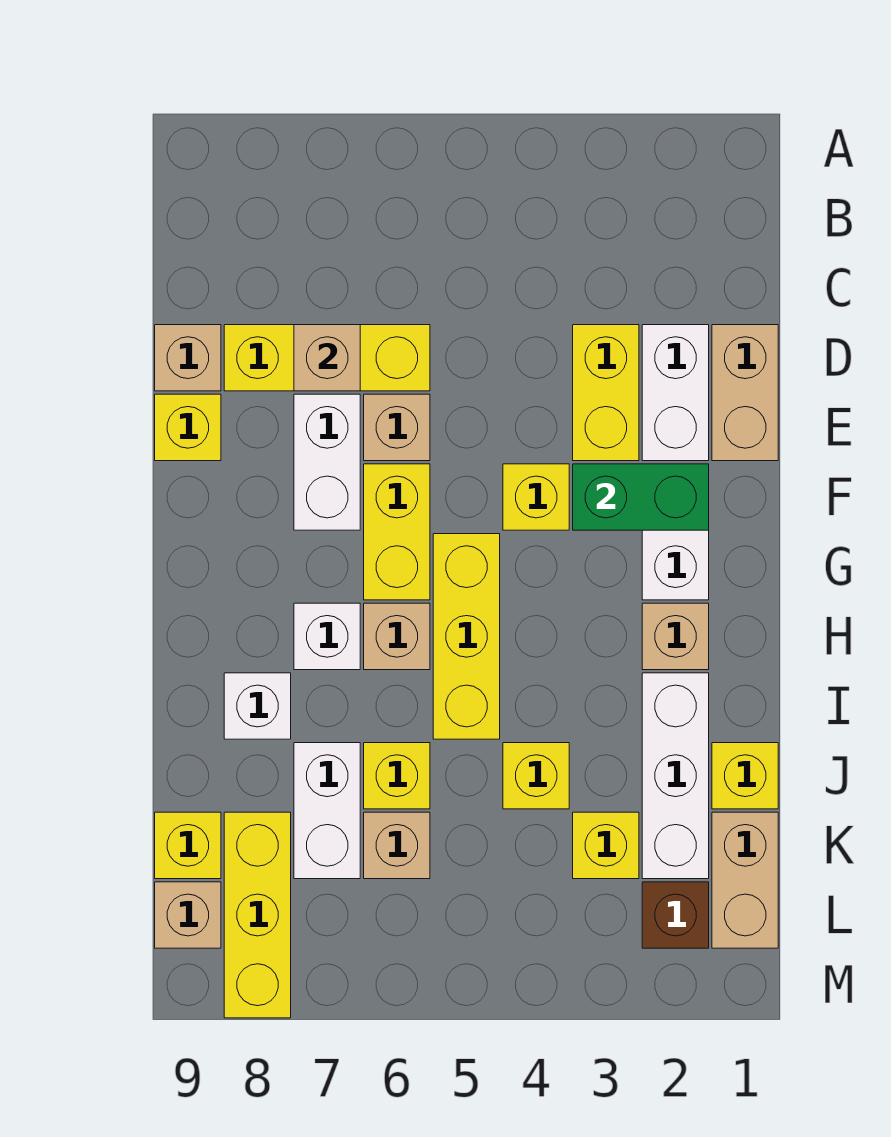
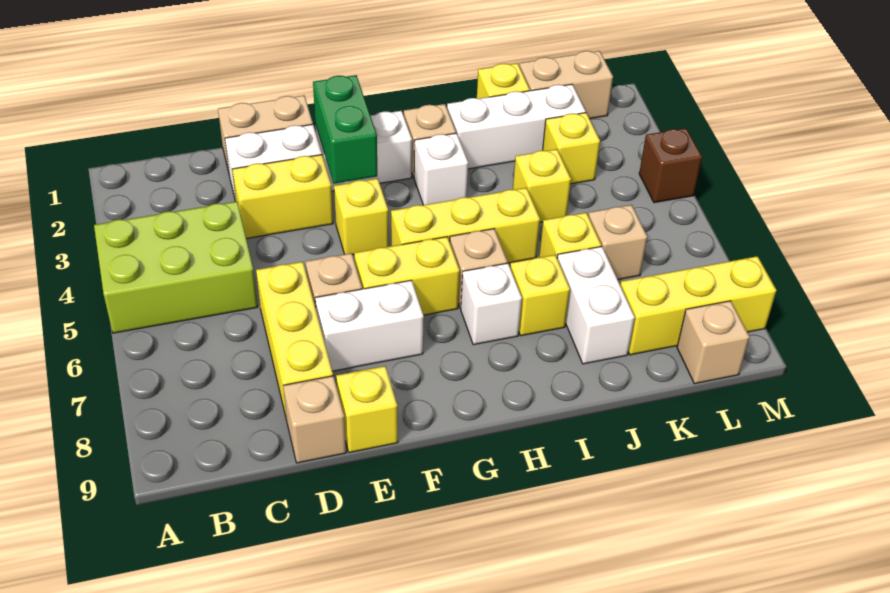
none -> lime 2x3 brick [94,202,258,333]
tan 1x1 brick [294,325,360,391] -> none
white 1x1 brick [224,673,291,739] -> white 1x1 brick moved to [414,133,468,205]
white 1x2 brick [294,743,360,879] -> white 1x2 brick turned to [557,246,635,364]
yellow 1x1 brick [155,812,221,879] -> yellow 1x1 brick moved to [510,255,570,336]
brown 1x1 brick [642,882,709,948] -> brown 1x1 brick moved to [639,128,702,203]

